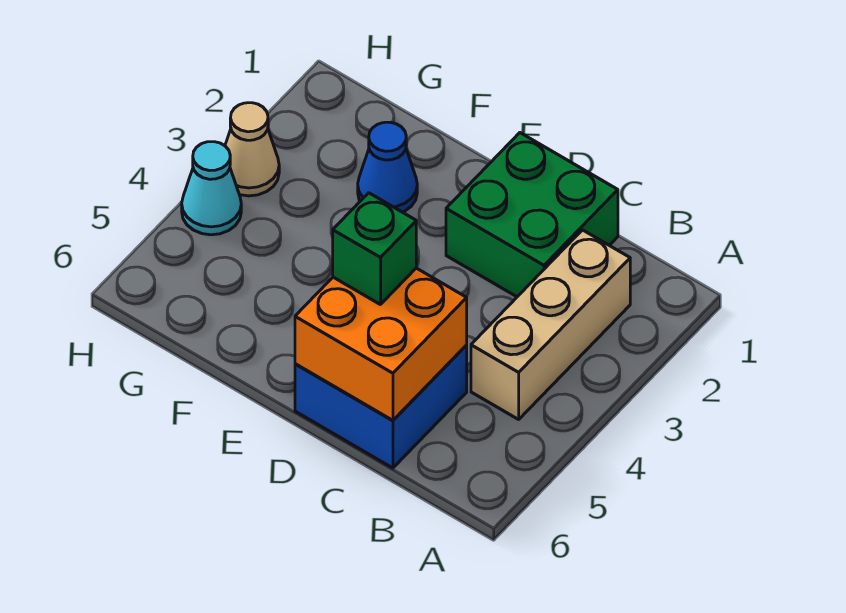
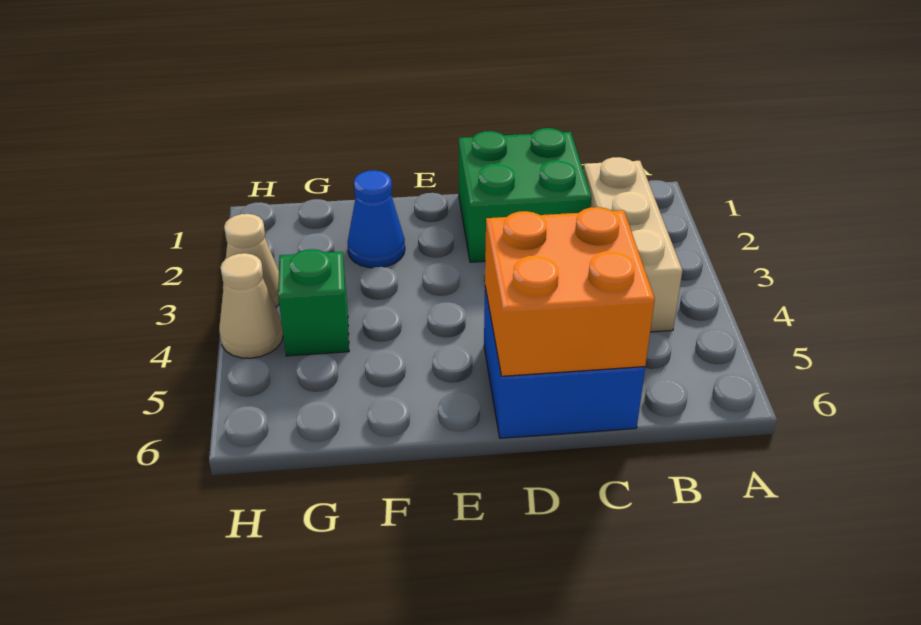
green 1x1 brick [333,193,416,305] -> green 1x1 brick moved to [278,249,349,356]
cyan 1x1 cone [182,142,241,235] -> tan 1x1 cone [219,253,283,358]

